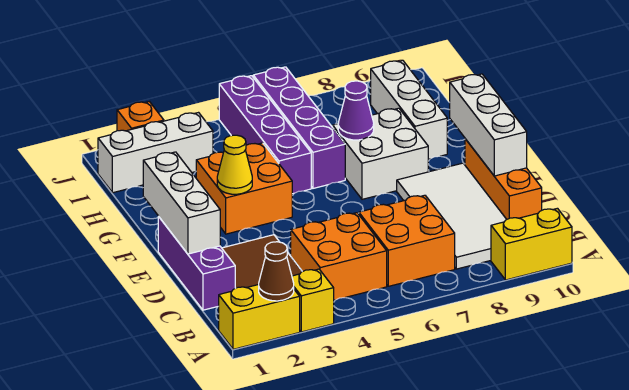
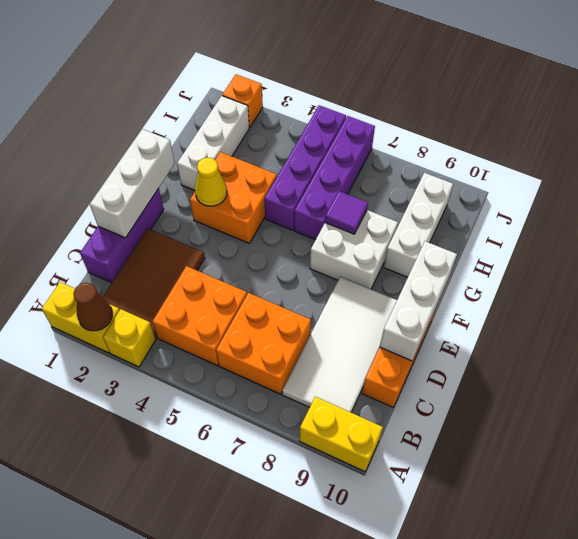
purple 1x1 cone [338,81,374,140] -> purple 1x1 tile [325,191,368,234]
white 1x3 brick [98,113,213,193] -> white 1x3 brick turned to [177,96,249,190]

